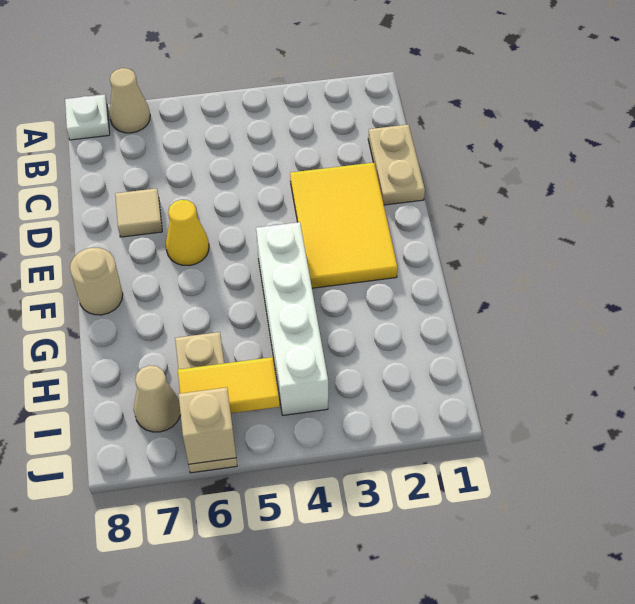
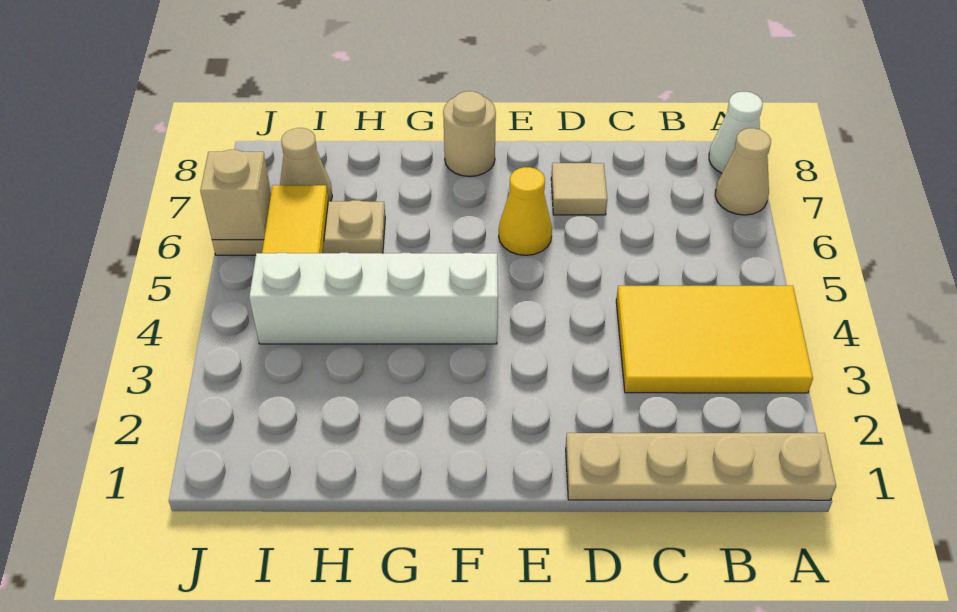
white 1x1 plate [65,94,110,140] -> white 1x1 cone [709,92,763,173]
tan 1x2 plate [368,124,425,205] -> tan 1x4 plate [566,433,836,500]
yellow 2x3 tile [290,163,398,288] -> yellow 2x3 tile moved to [616,286,813,393]

